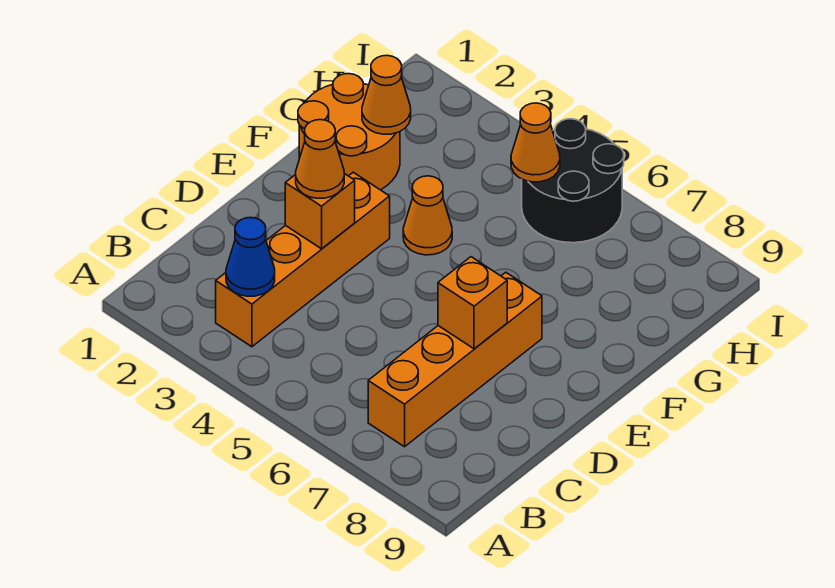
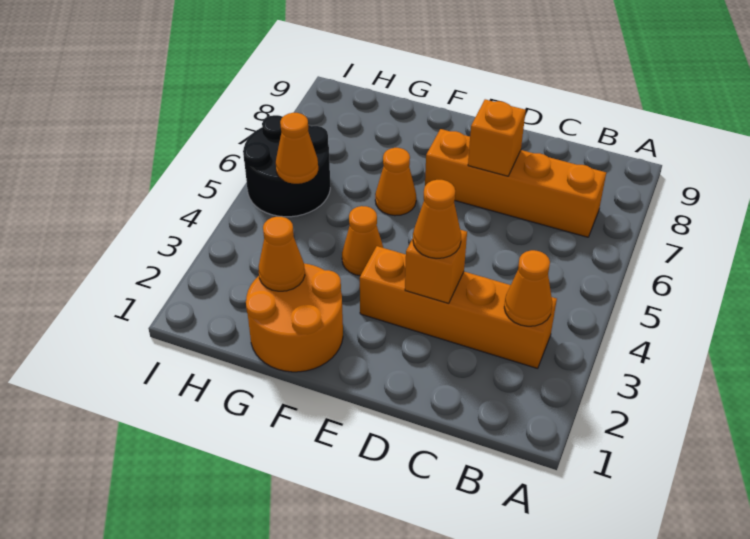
blue 1x1 cone [226,218,275,296] -> orange 1x1 cone [504,250,552,326]
none -> orange 1x1 cone [375,148,416,216]

